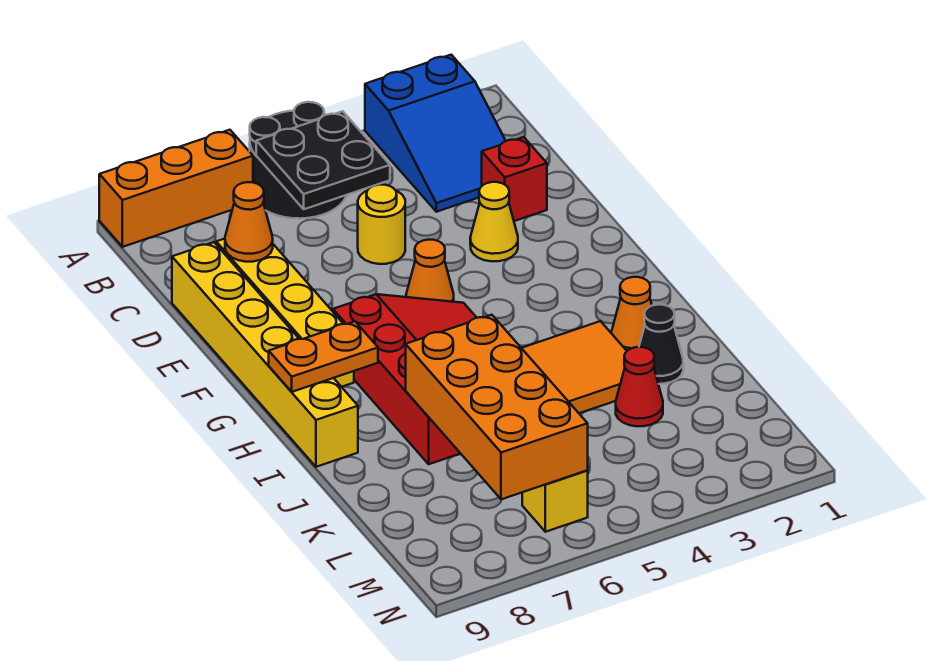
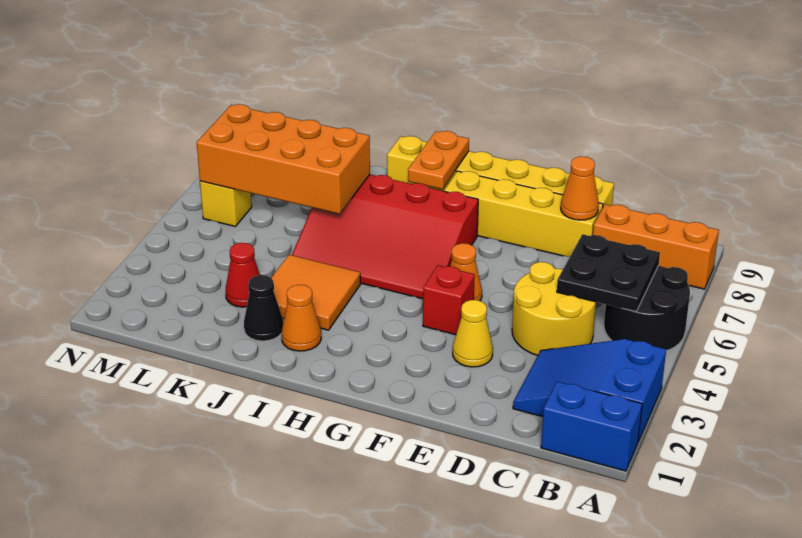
none -> blue 1x2 brick [541,382,642,471]
orange 1x3 brick [99,130,253,247] -> orange 1x3 brick turned to [593,204,719,289]
red 1x1 brick [482,137,547,221] -> red 1x1 brick moved to [423,265,475,335]
yellow 1x1 round brick [358,185,405,264] -> yellow 2x2 round brick [512,262,596,355]

